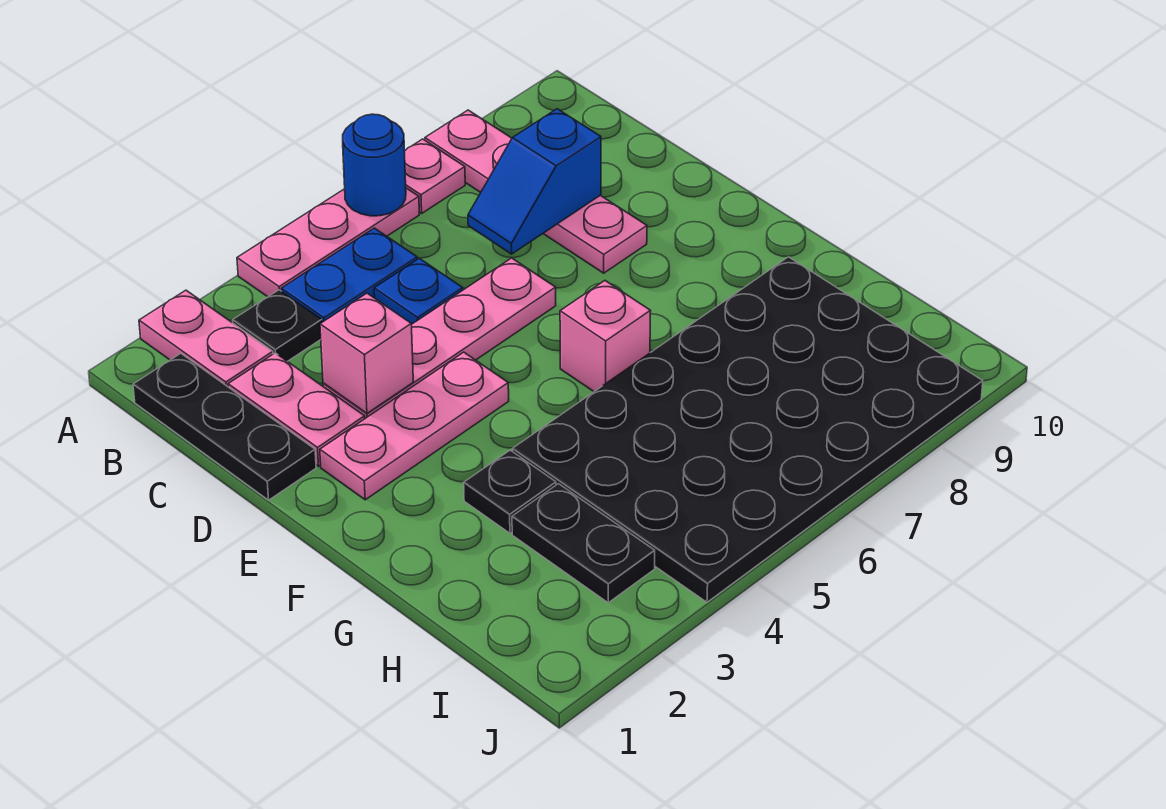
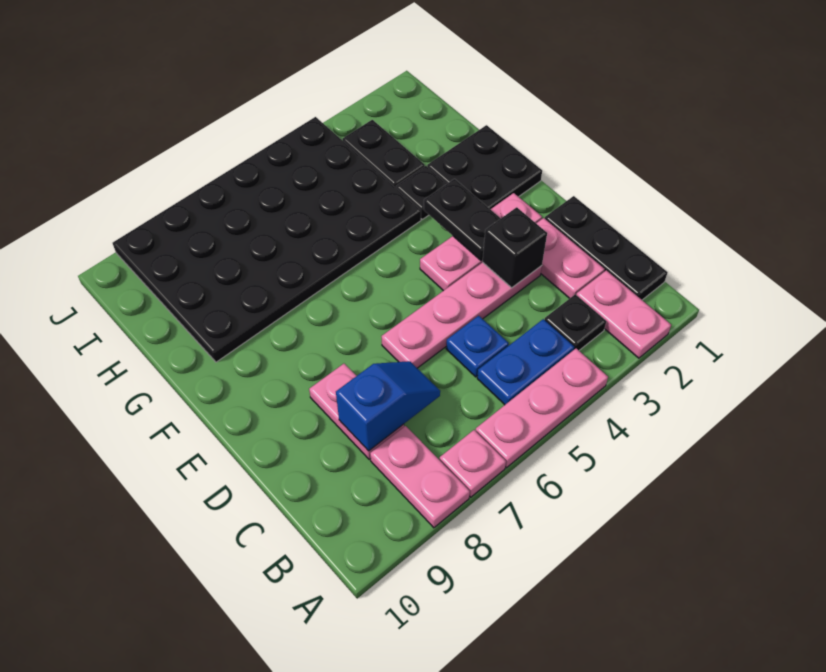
blue 1x1 round brick [343,114,406,216] -> none
pink 1x1 brick [320,293,413,413] -> black 1x1 brick [482,207,547,288]
none -> black 1x2 plate [424,179,501,261]
none -> black 2x2 plate [427,125,542,209]
pink 1x1 brick [560,281,651,391] -> none

